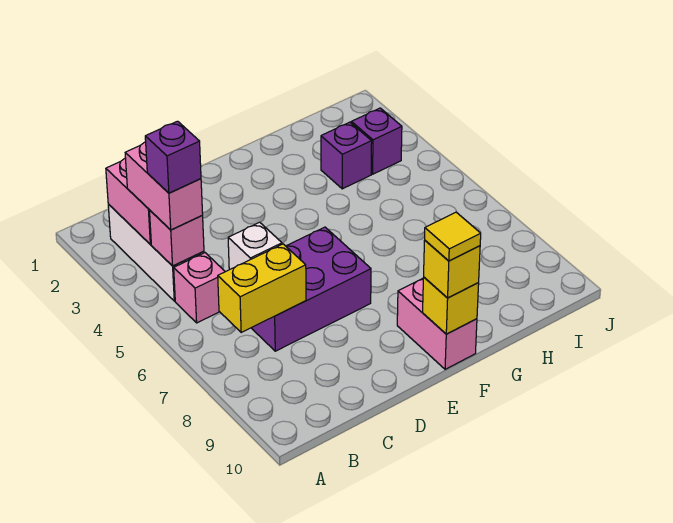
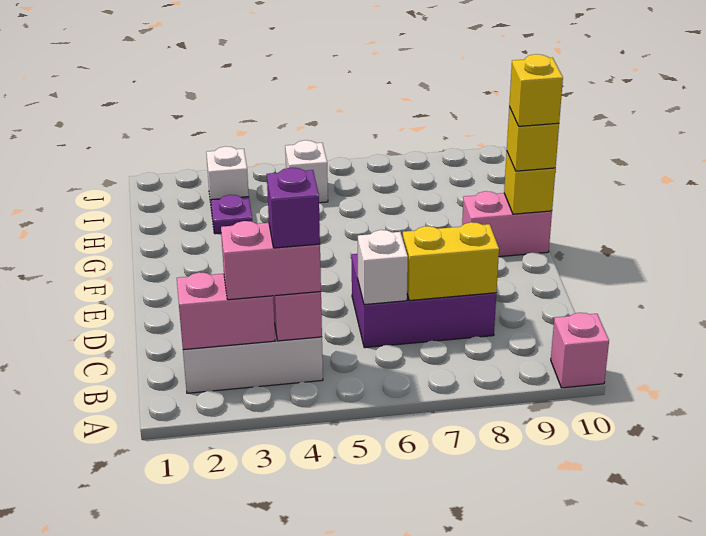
pink 1x1 brick [174,253,225,323] -> pink 1x1 brick moved to [551,313,609,388]
yellow 1x2 brick [218,244,306,332] -> yellow 1x2 brick turned to [403,222,499,301]
purple 2x3 brick [252,227,371,351] -> purple 2x3 brick turned to [352,254,496,348]
yellow 1x1 tile [425,212,481,261] -> yellow 1x1 brick [509,54,563,126]
purple 1x1 brick [321,122,372,189] -> purple 1x1 plate [211,195,252,234]
purple 1x1 brick [351,108,402,174] -> white 1x1 brick [206,146,249,203]
none -> white 1x1 brick [285,140,328,203]

